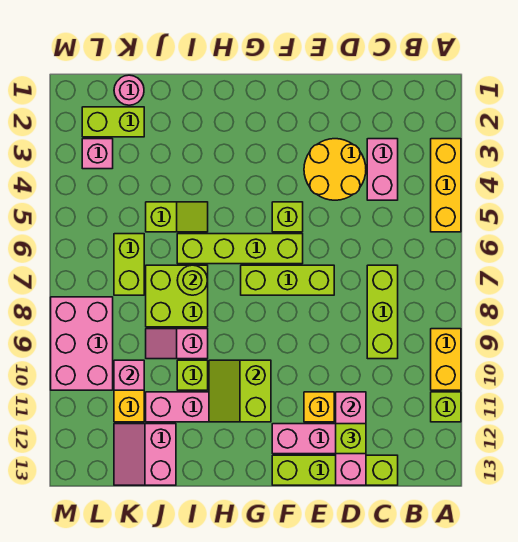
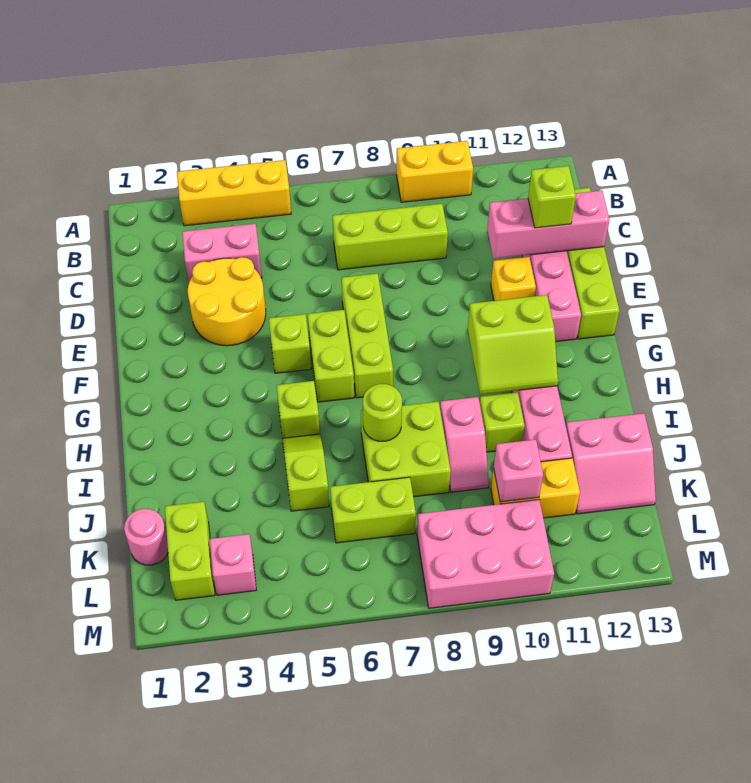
lime 1x1 brick [431,392,461,422] -> lime 1x1 brick moved to [277,381,320,438]
lime 1x4 brick [177,234,303,264] -> lime 1x2 brick [308,310,354,402]

